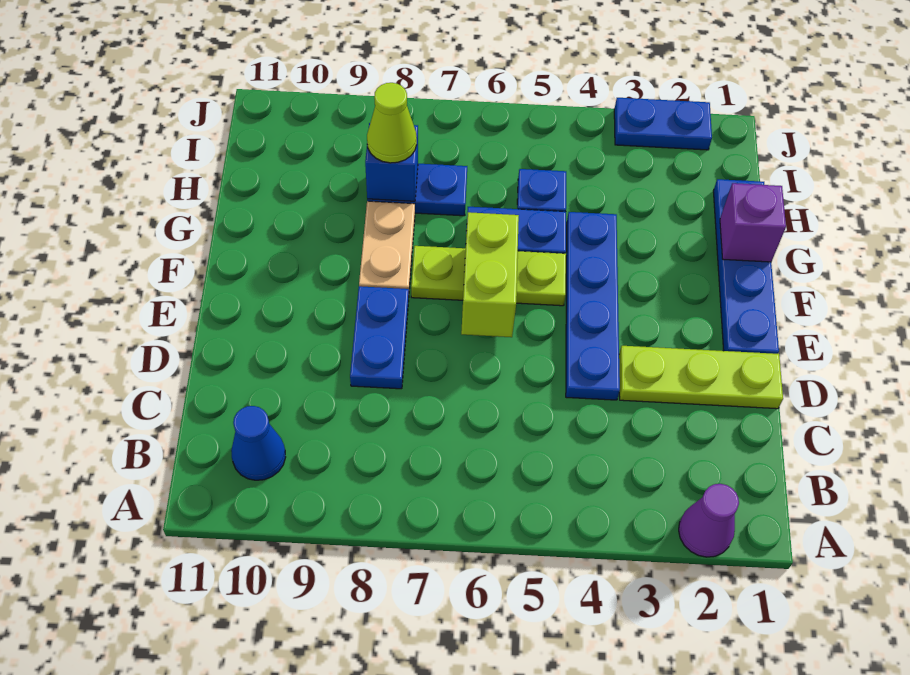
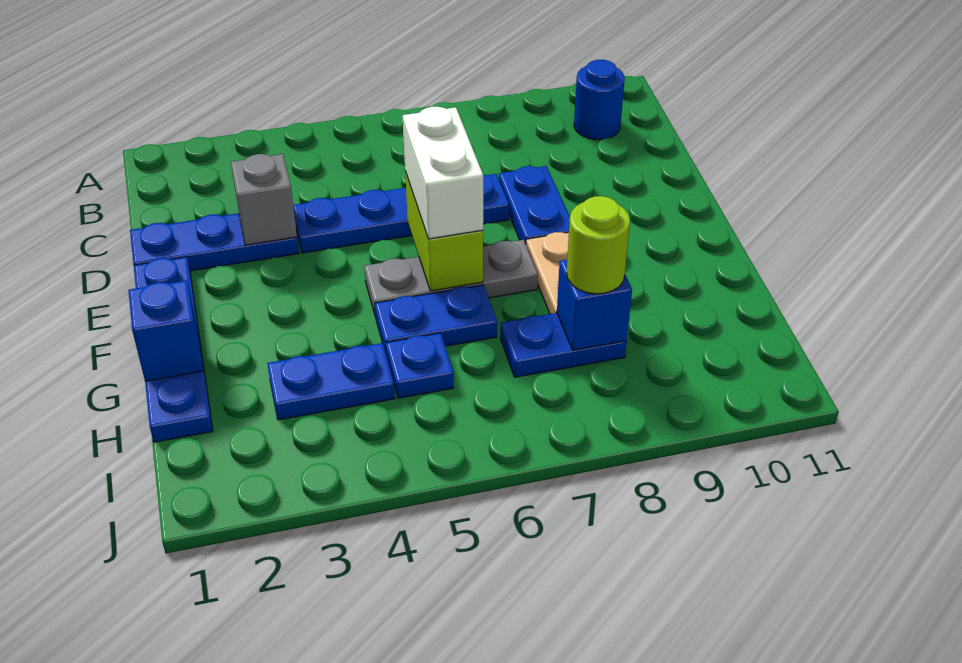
purple 1x1 cone [679,484,739,557] -> none
blue 1x1 cone [231,406,286,480] -> blue 1x1 round brick [574,60,625,140]
lime 1x3 plate [619,346,783,409] -> blue 1x3 plate [130,213,299,271]
none -> grey 1x1 brick [231,154,297,245]
blue 1x4 plate [566,212,620,400] -> blue 1x4 plate turned to [293,174,509,253]
none -> white 1x2 brick [403,107,483,239]
lime 1x3 plate [411,246,566,306] -> grey 1x3 plate [364,240,538,317]
purple 1x1 brick [720,183,786,262] -> blue 1x1 brick [128,280,203,381]
lime 1x1 cone [367,83,417,163] -> lime 1x1 round brick [567,196,630,294]
blue 1x2 plate [614,98,712,150] -> blue 1x2 plate moved to [267,343,395,420]

